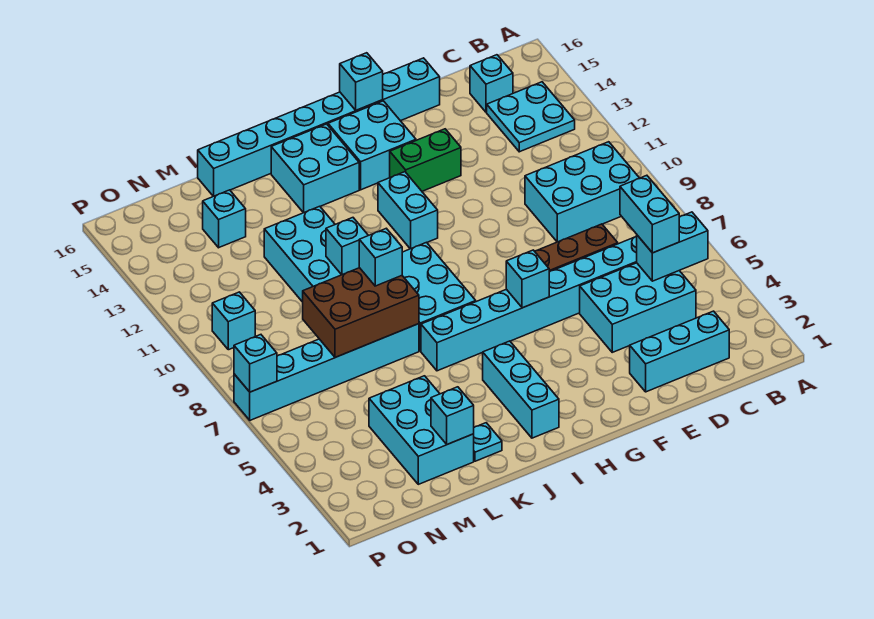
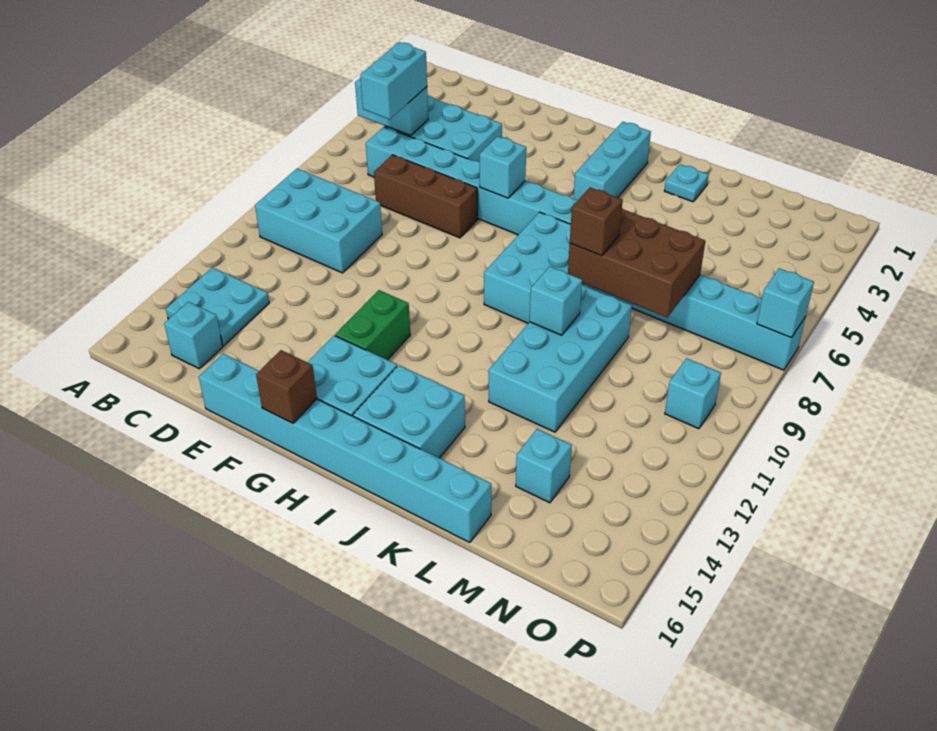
cyan 1x3 brick [630,311,729,392] -> none
green 1x2 brick [390,129,461,191] -> green 1x2 brick turned to [335,290,410,360]
cyan 1x1 brick [340,53,383,110] -> brown 1x1 brick [256,350,317,423]
cyan 1x2 brick [378,172,438,249] -> none
cyan 1x1 brick [359,228,402,286] -> brown 1x1 brick [570,188,623,256]
cyan 2x3 brick [369,376,474,484] -> none
cyan 1x1 brick [431,387,474,444] -> none

